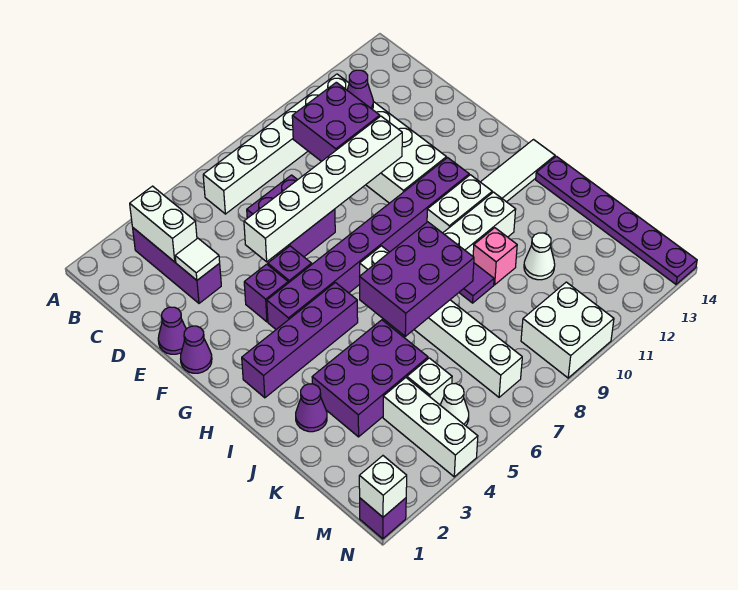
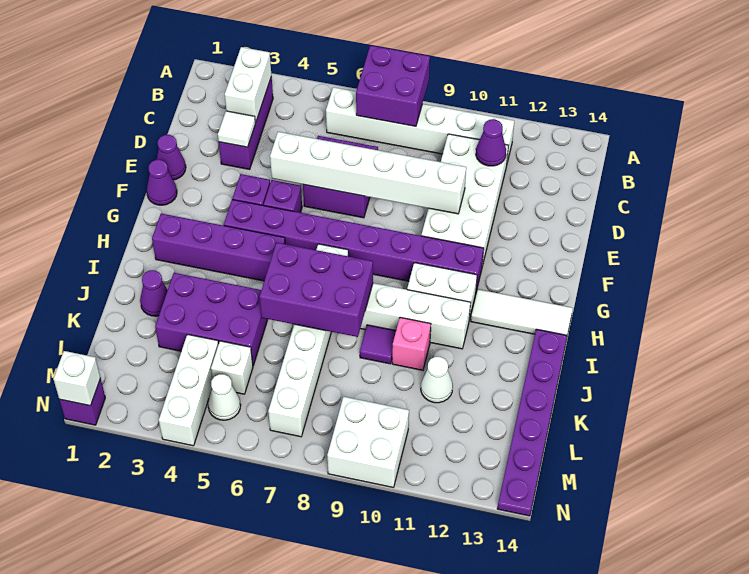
purple 2x2 brick [292,82,380,161] -> purple 2x2 brick moved to [356,45,430,126]

